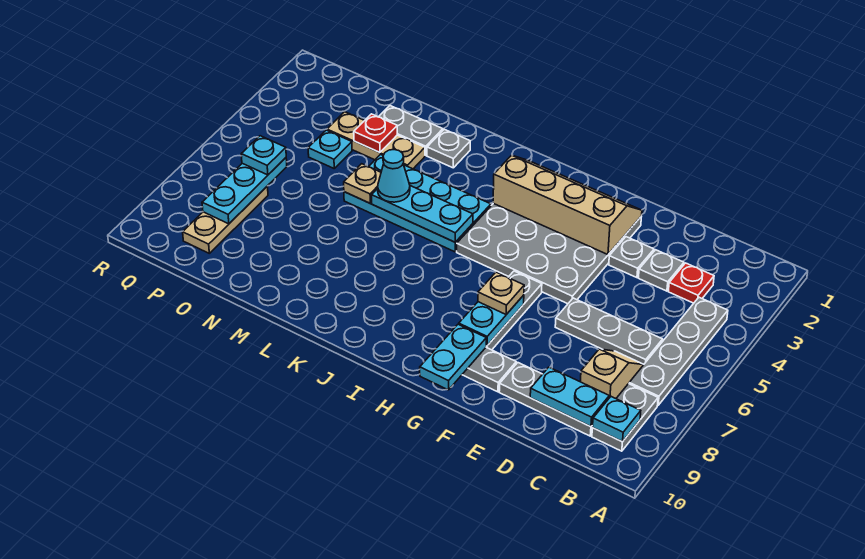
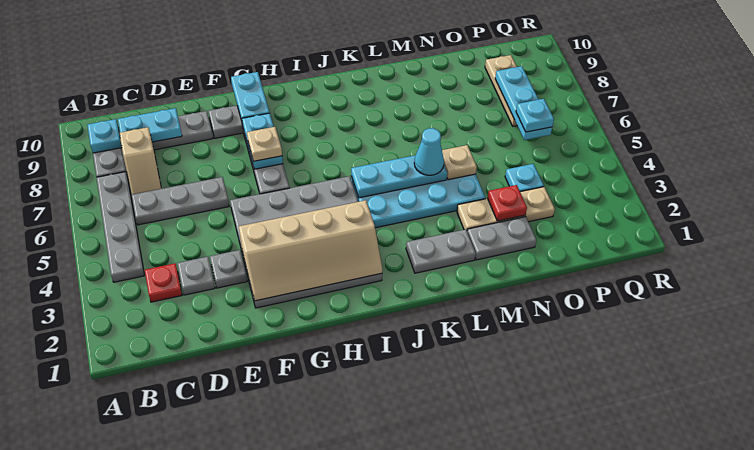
grey 1x1 plate [427,129,470,168] -> grey 1x2 plate [406,229,476,273]

